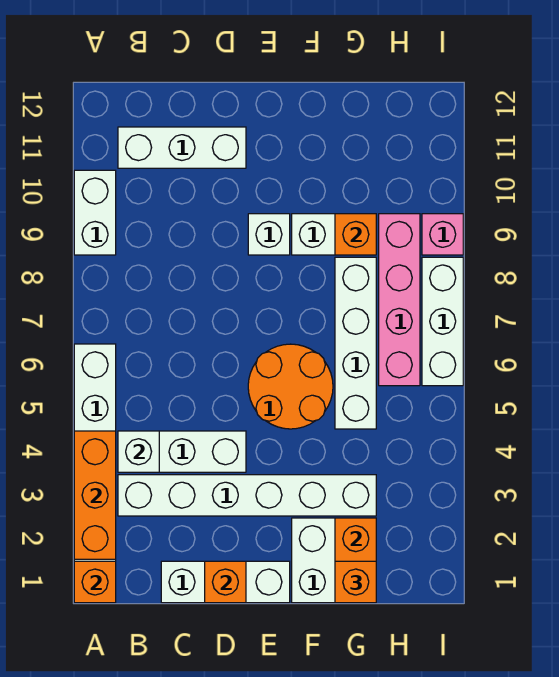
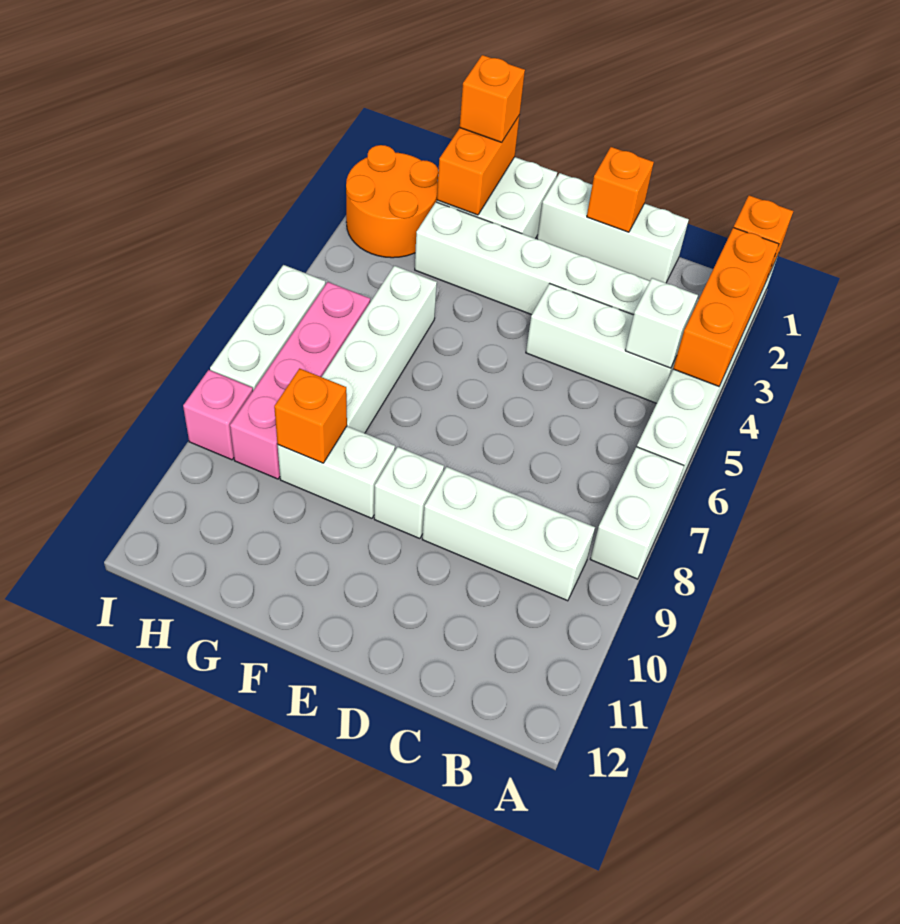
white 1x2 brick [74,170,116,255] -> white 1x2 brick moved to [590,447,684,579]
white 1x3 brick [118,127,246,168] -> white 1x3 brick moved to [422,467,595,601]
orange 2x2 round brick [248,344,333,429] -> orange 2x2 round brick moved to [346,145,438,258]

